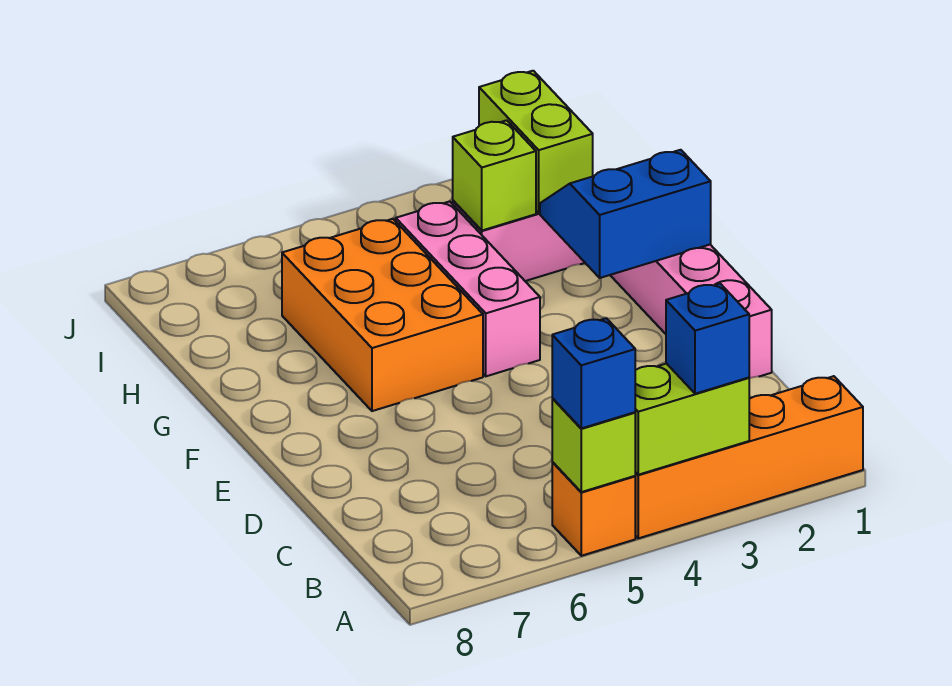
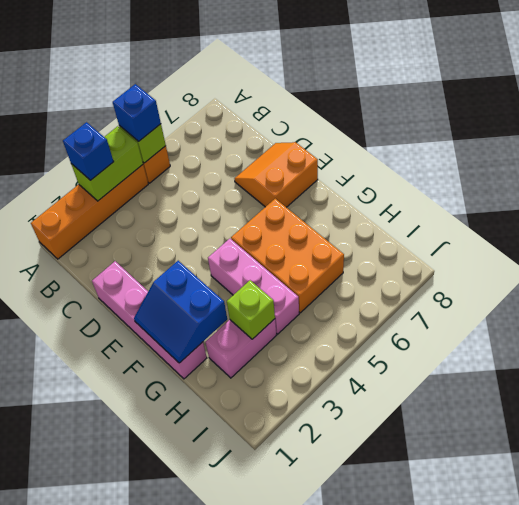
none -> orange 2x2 slope [234,142,318,207]
blue 2x2 slope [540,150,711,278] -> blue 2x2 slope turned to [134,261,227,363]
lime 1x2 brick [479,71,593,213] -> none

